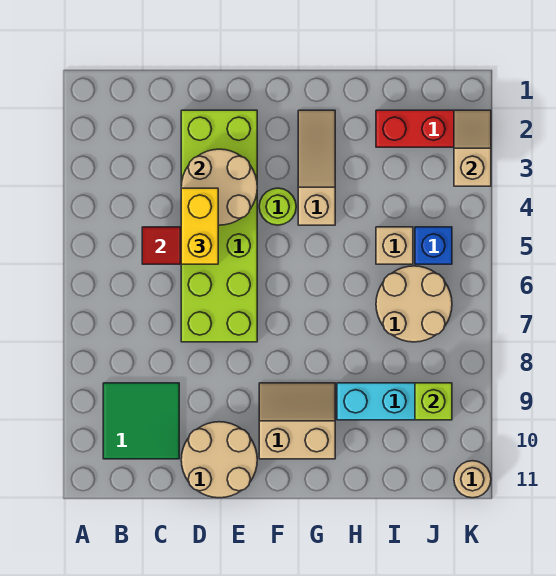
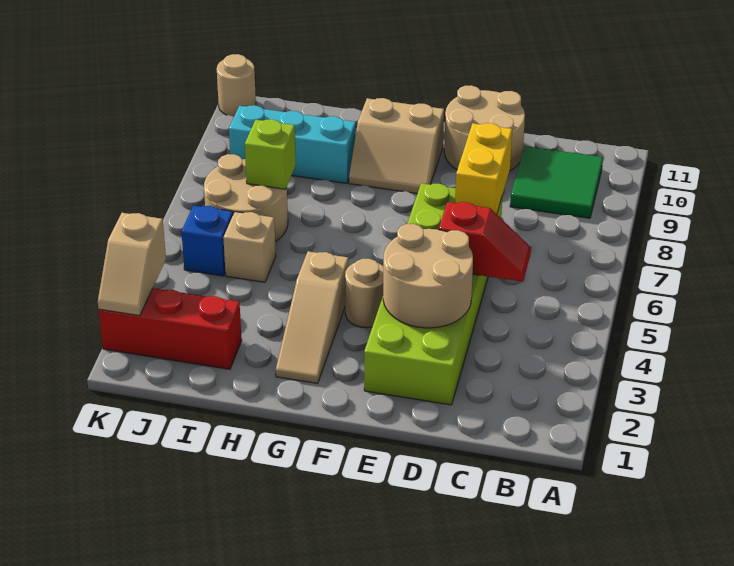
yellow 1x2 brick [181,188,218,264] -> yellow 1x2 brick moved to [455,123,512,214]
lime 1x1 round brick [259,188,296,225] -> tan 1x1 round brick [345,259,383,328]
lime 1x1 brick [415,383,452,420] -> lime 1x1 brick moved to [245,119,296,189]

